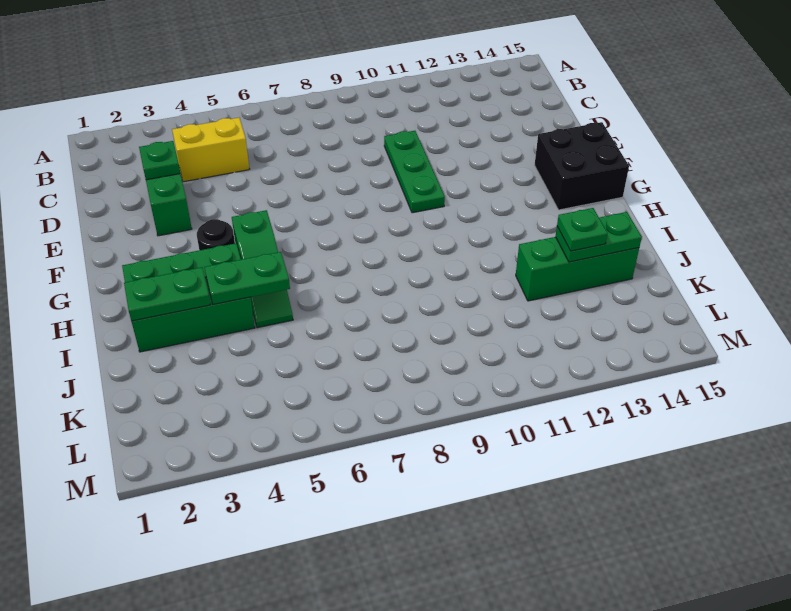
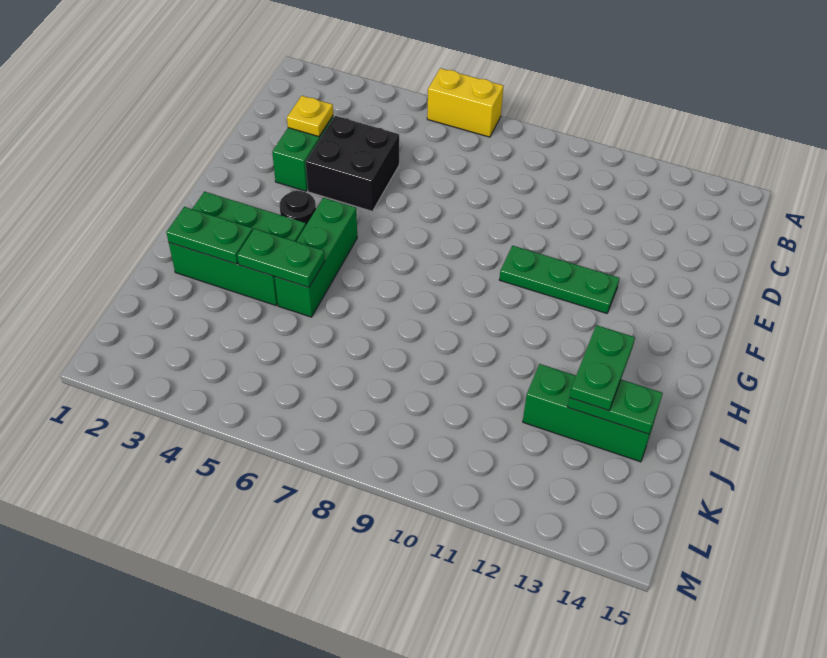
yellow 1x2 brick [172,118,249,182] -> yellow 1x2 brick moved to [427,68,504,137]
green 1x1 plate [139,141,180,180] -> yellow 1x1 plate [287,96,333,137]
green 1x3 plate [384,131,445,213] -> green 1x3 plate turned to [499,246,619,313]
black 2x2 brick [534,122,629,210] -> black 2x2 brick moved to [306,116,399,211]
green 1x3 slope [232,210,293,328] -> green 1x3 brick [275,198,357,317]
green 1x1 plate [557,208,608,251] -> green 1x2 plate [570,325,635,411]

